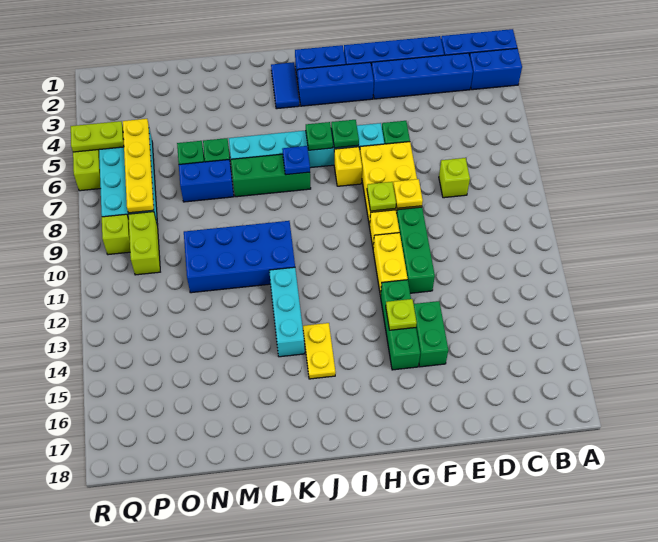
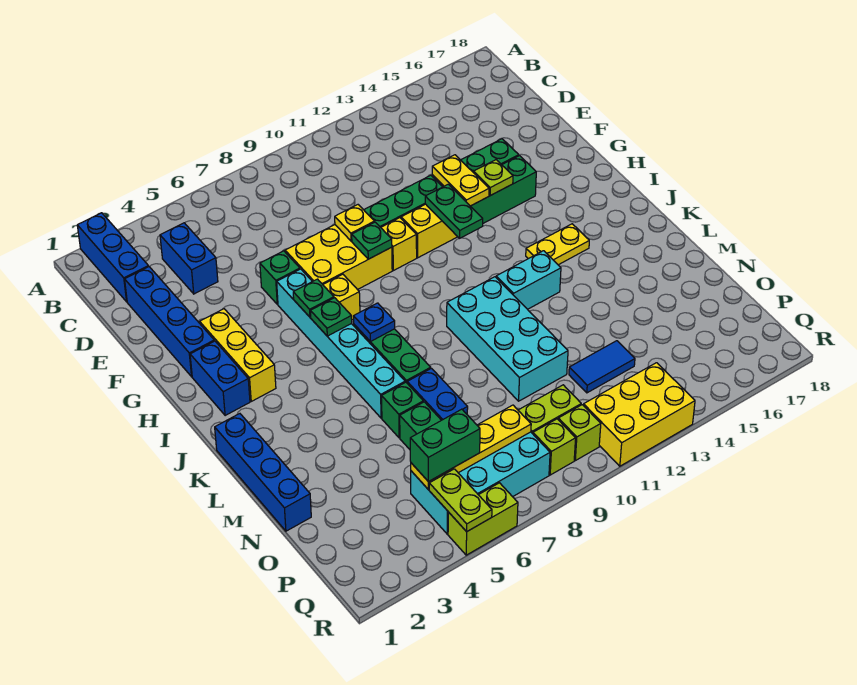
blue 1x2 brick [470,48,522,90] -> blue 1x2 brick moved to [160,223,218,294]
blue 1x4 brick [372,53,473,99] -> blue 1x4 brick moved to [215,414,311,531]
lime 1x1 brick [439,158,470,198] -> lime 1x1 brick moved to [558,405,601,461]
none -> yellow 1x2 plate [432,155,489,206]
blue 1x3 brick [298,62,374,106] -> yellow 1x3 brick [200,309,276,401]
lime 1x1 plate [367,182,396,211] -> green 1x1 plate [352,222,392,259]
none -> green 1x2 plate [425,184,483,238]
blue 1x2 tile [271,62,299,109] -> blue 1x2 tile moved to [569,341,635,393]
blue 2x4 brick [184,221,295,293] -> cyan 2x4 brick [447,277,568,401]
cyan 1x3 brick [269,267,305,357] -> cyan 1x2 brick [496,251,561,309]
none -> green 1x2 brick [410,409,480,482]
none -> yellow 2x3 brick [583,363,695,466]

